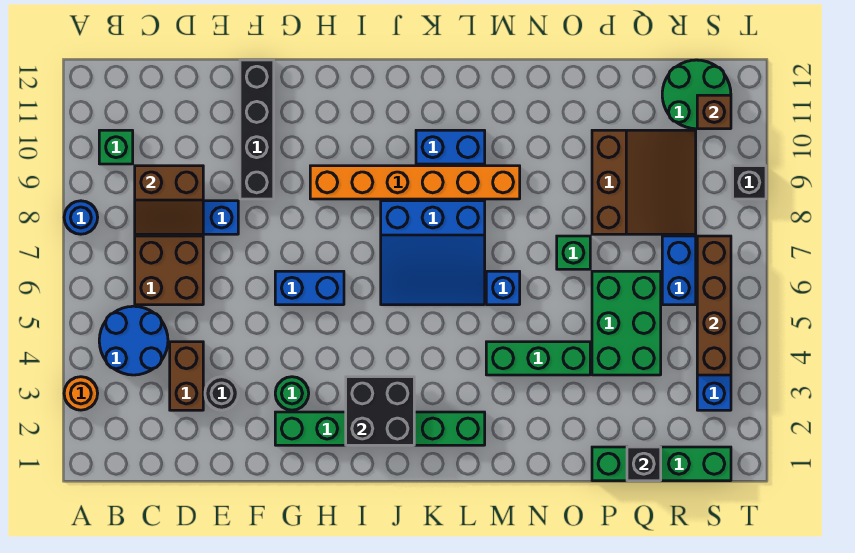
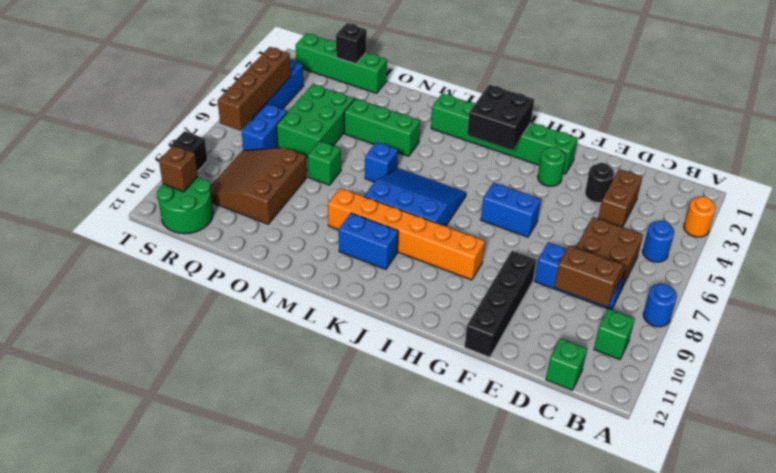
blue 2x2 round brick [99,306,168,375] -> blue 1x1 round brick [643,221,674,262]
none -> green 1x1 brick [546,338,587,390]

